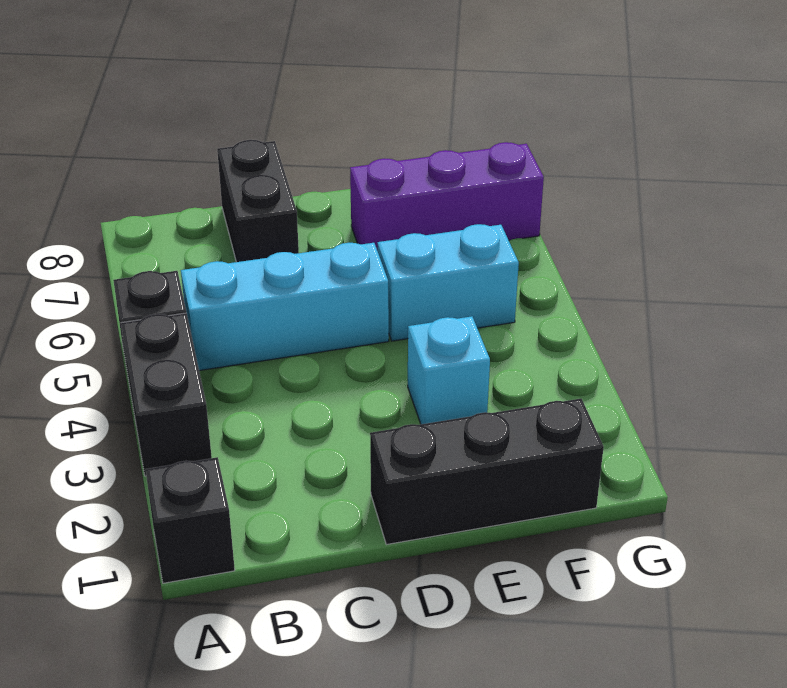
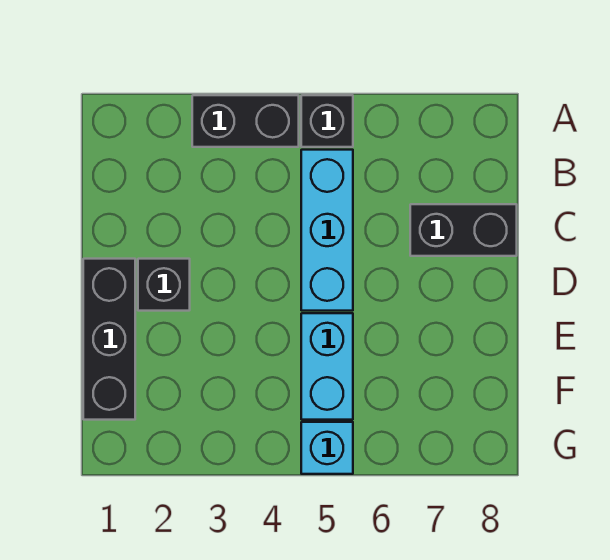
black 1x1 brick [145,457,235,583] -> black 1x1 brick moved to [138,259,190,311]
cyan 1x1 brick [408,316,490,424] -> cyan 1x1 brick moved to [301,422,353,474]
purple 1x3 brick [350,142,544,251] -> none

